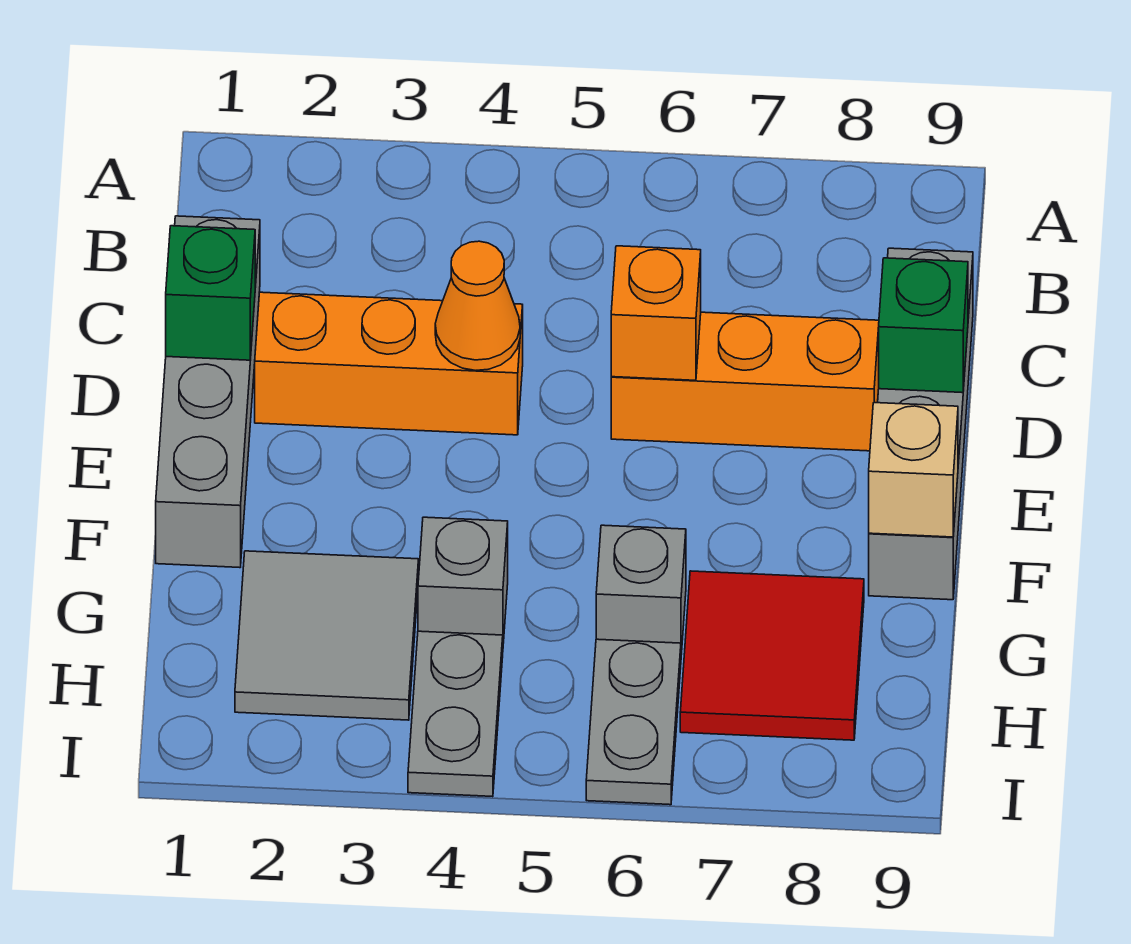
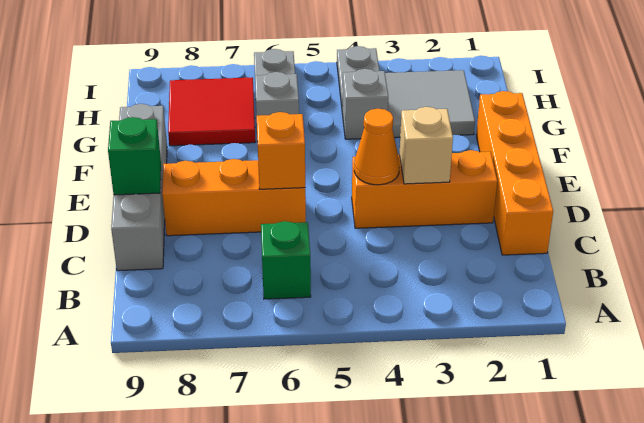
grey 1x4 brick [156,216,260,568] -> orange 1x4 brick [476,91,553,255]
green 1x1 brick [166,226,255,360] -> green 1x1 brick moved to [261,221,311,299]
tan 1x1 brick [869,403,958,537] -> tan 1x1 brick moved to [400,107,453,184]

